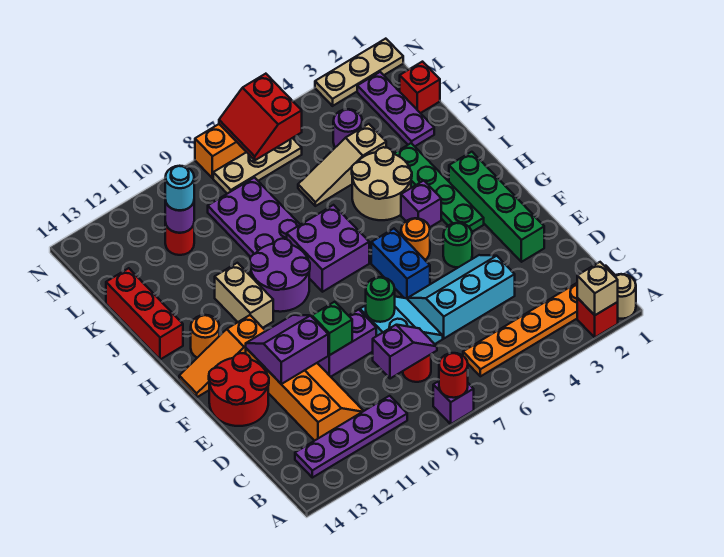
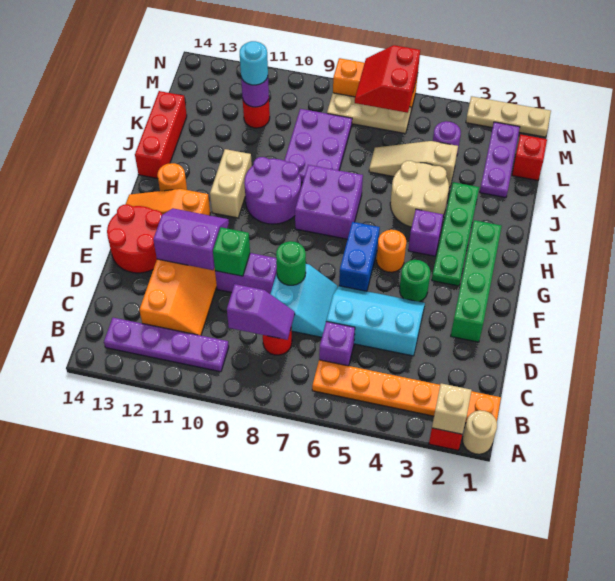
purple 1x1 brick [433,381,474,424] -> purple 1x1 brick moved to [319,322,355,366]
red 1x1 round brick [439,353,468,398] -> none

